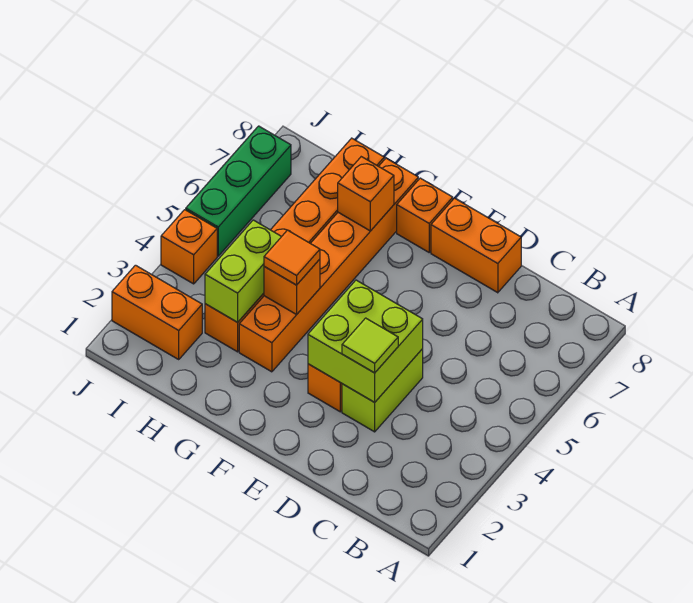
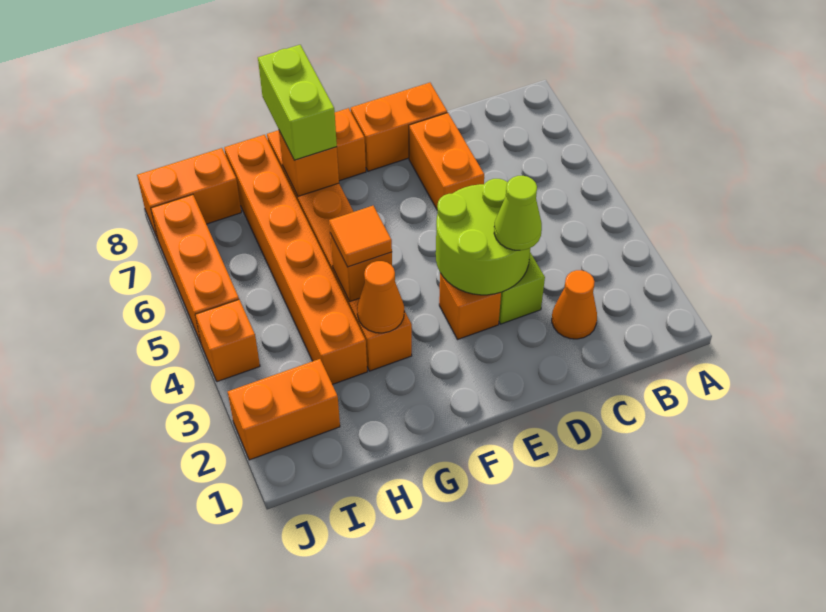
none -> orange 1x1 cone [552,270,597,339]
lime 2x2 brick [308,280,423,402] -> lime 2x2 round brick [436,179,530,295]
lime 1x1 tile [342,318,398,373] -> lime 1x1 cone [494,176,542,250]
none -> orange 1x2 brick [409,113,484,209]
none -> orange 1x1 cone [357,261,404,333]
lime 1x2 brick [205,220,282,322] -> lime 1x2 brick moved to [258,45,337,160]
none -> orange 1x2 brick [137,148,241,239]
green 1x3 brick [186,126,291,256] -> orange 1x3 brick [151,195,239,343]

